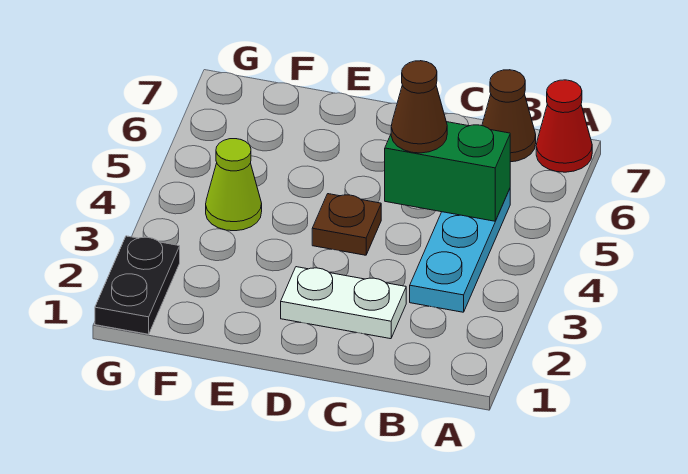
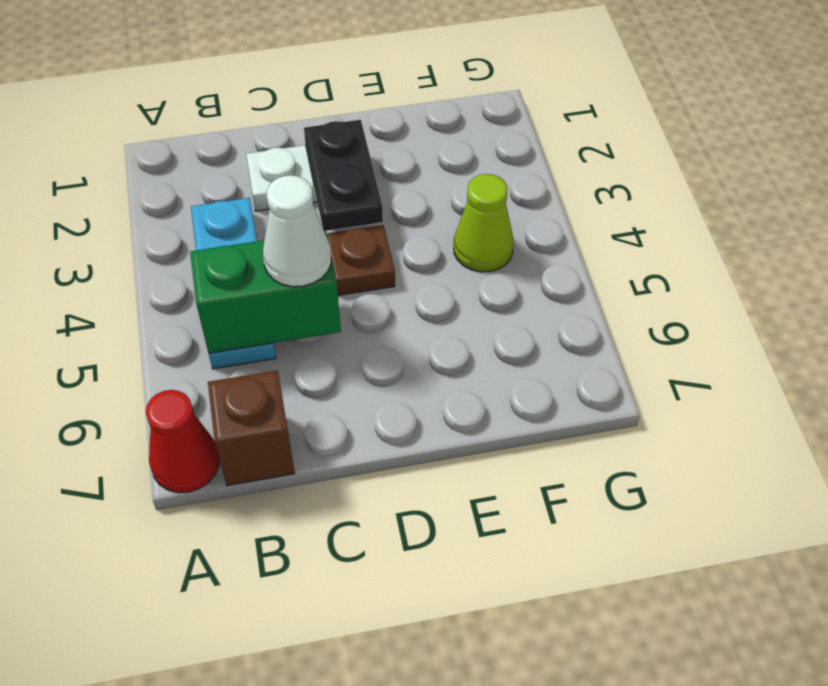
brown 1x1 cone [482,70,536,162] -> brown 1x1 brick [208,370,295,485]
brown 1x1 cone [391,61,447,153] -> white 1x1 cone [263,175,331,287]
black 1x2 plate [95,236,180,334] -> black 1x2 plate moved to [304,120,383,231]

